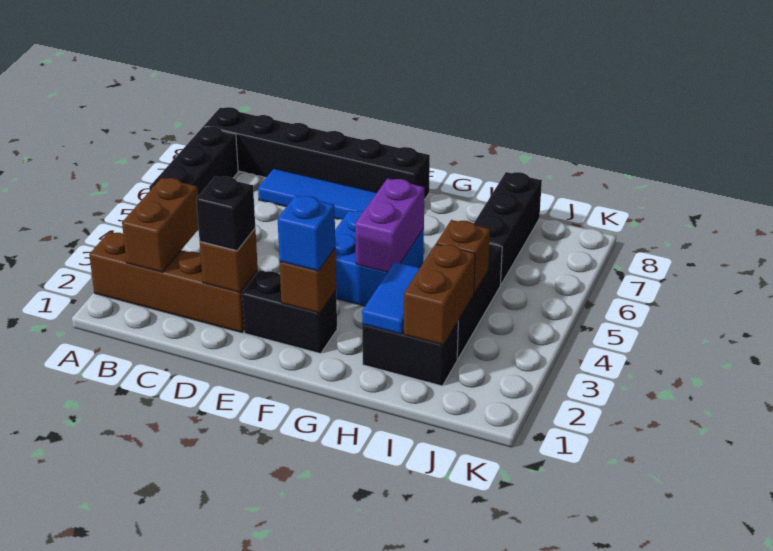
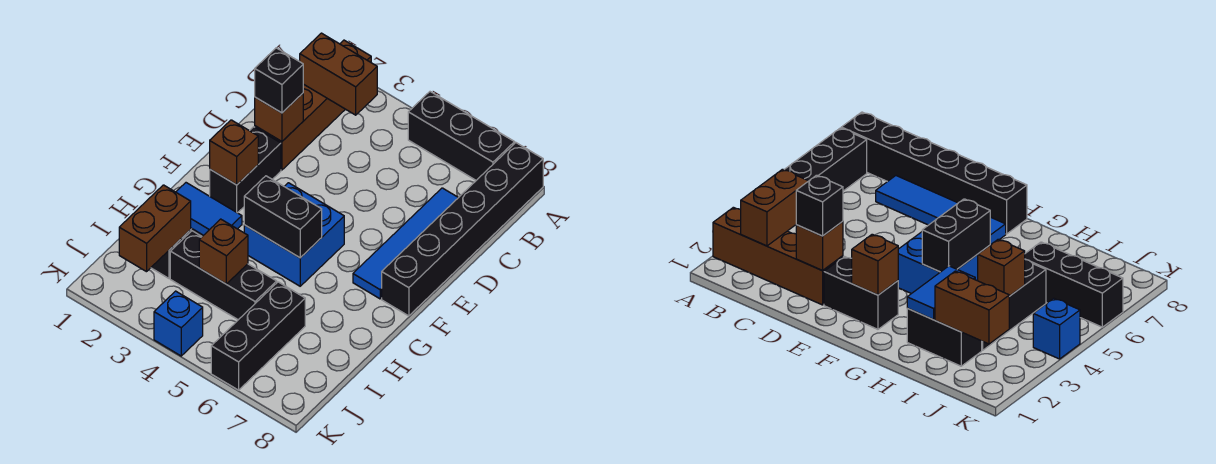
blue 1x1 brick [278,195,335,271] -> blue 1x1 brick moved to [154,291,203,356]
purple 1x2 brick [355,179,424,272] -> black 1x2 brick [244,176,322,258]
brown 1x2 brick [404,244,475,345] -> brown 1x2 brick turned to [119,185,191,272]
black 1x3 brick [474,172,542,285] -> black 1x3 brick turned to [211,282,305,390]

